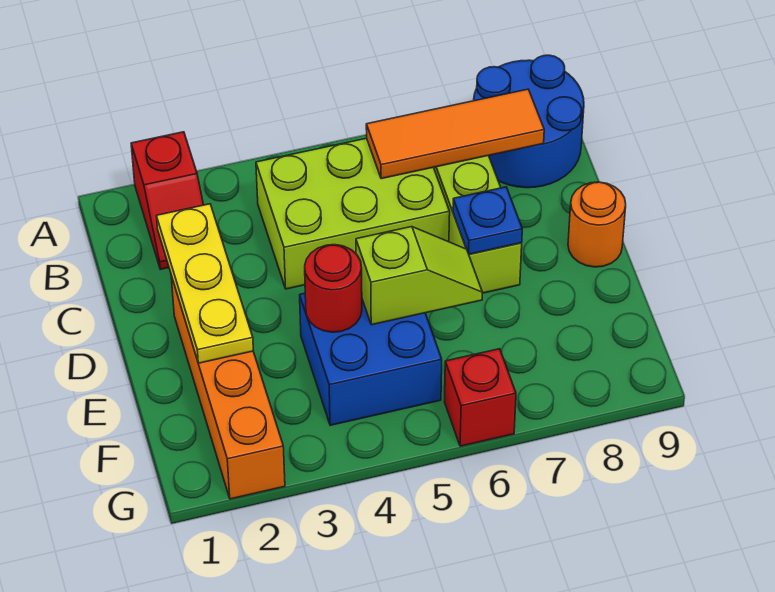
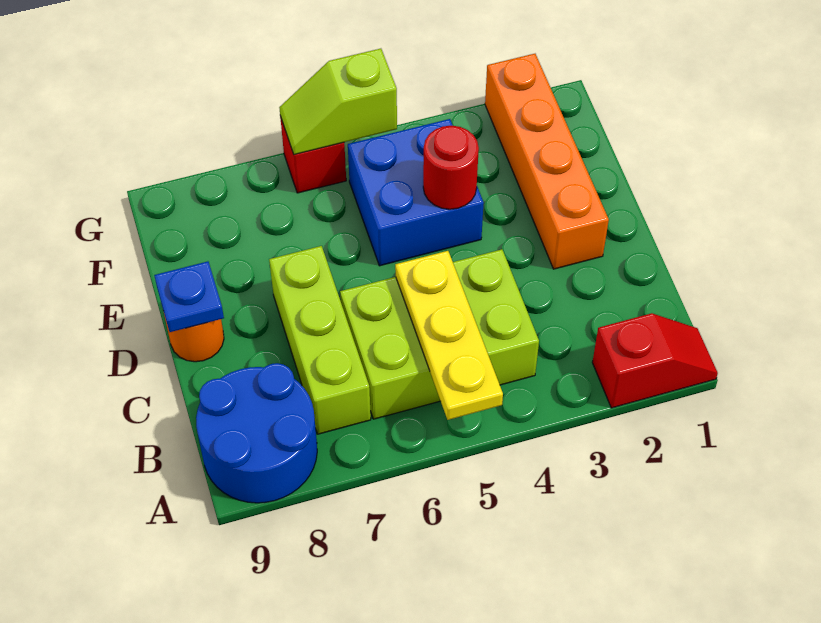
red 1x2 slope [131,132,203,269] -> red 1x2 slope turned to [592,313,718,408]
orange 1x3 tile [366,89,544,179] -> none
yellow 1x3 plate [157,204,253,363] -> yellow 1x3 plate moved to [395,251,503,420]
blue 1x1 plate [453,187,522,254] -> blue 1x1 plate moved to [154,262,224,332]
lime 1x2 slope [356,227,483,325] -> lime 1x2 slope moved to [279,49,397,154]

